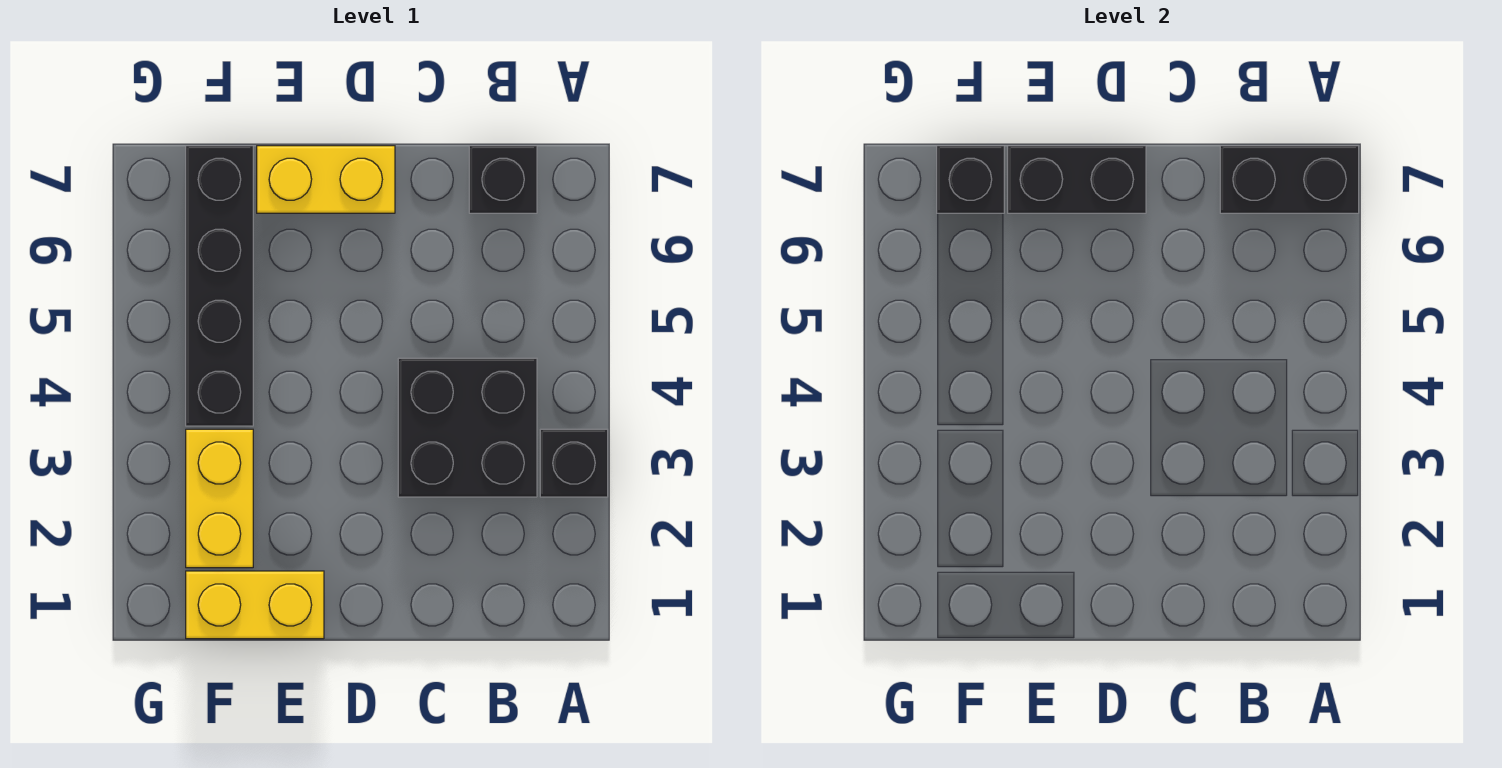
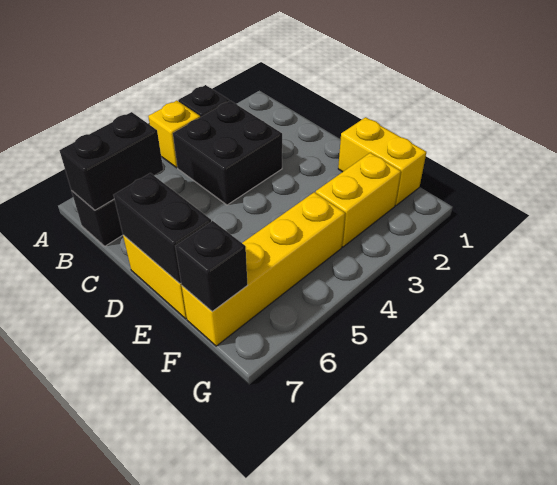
none -> yellow 1x1 brick [148,101,200,168]
black 1x2 brick [1220,146,1359,213] -> black 1x2 brick turned to [60,112,163,210]
black 1x4 brick [186,146,253,426] -> yellow 1x4 brick [182,192,345,346]

